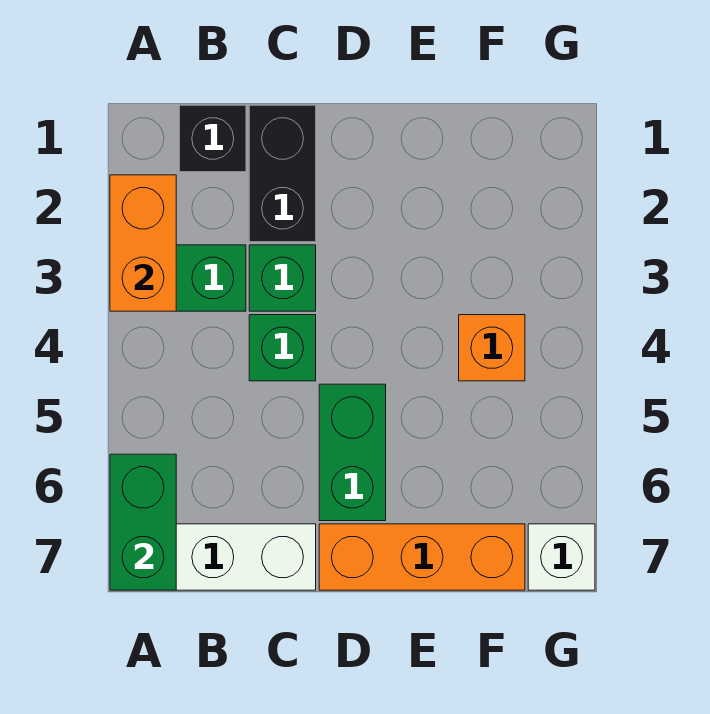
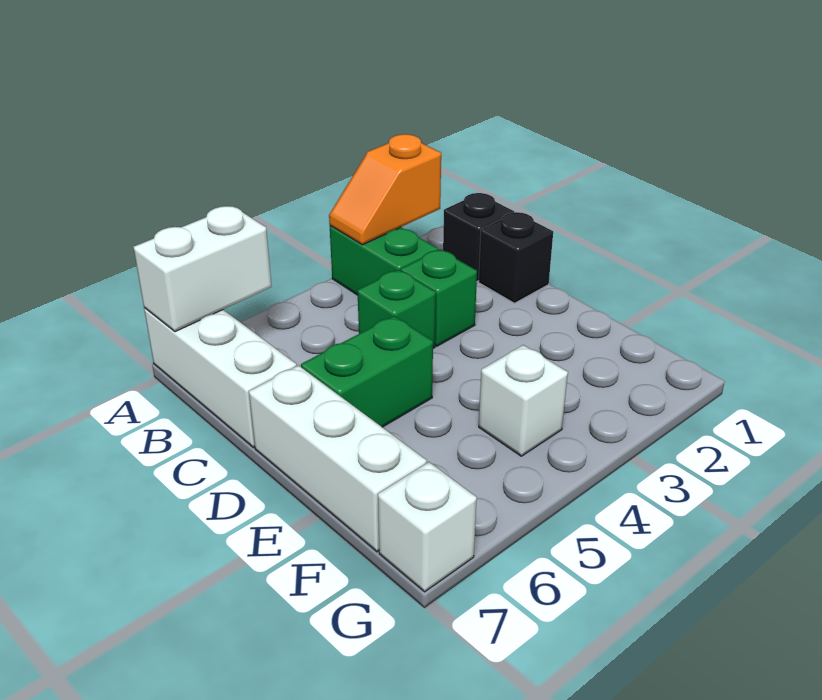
orange 1x2 brick [110,175,176,311] -> orange 1x2 slope [329,134,441,245]
green 1x2 brick [110,454,176,590] -> white 1x2 brick [133,206,272,332]
black 1x2 brick [249,105,316,242] -> black 1x1 brick [479,212,553,303]
orange 1x3 brick [319,524,525,590] -> white 1x3 brick [249,365,427,552]
orange 1x1 brick [459,315,525,381] -> white 1x1 brick [479,345,568,456]

